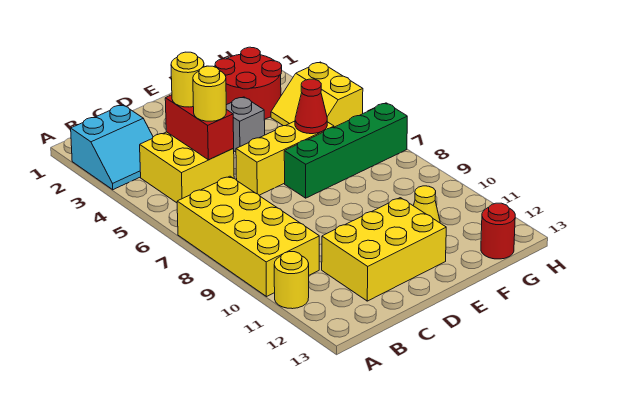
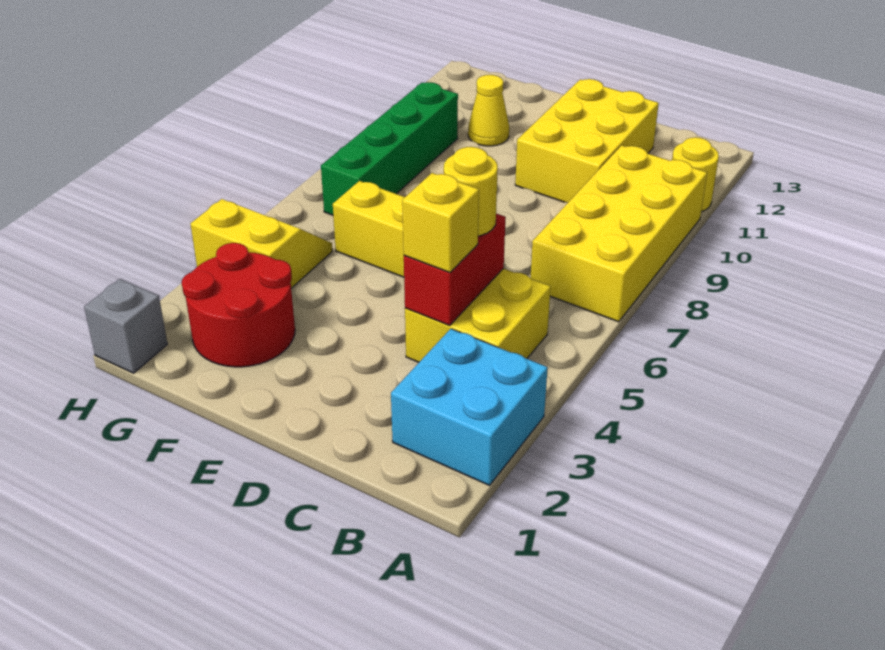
cyan 2x2 slope [71,105,153,190] -> cyan 2x2 brick [391,329,548,485]
yellow 1x1 round brick [171,52,204,107] -> yellow 1x1 brick [402,173,479,273]
yellow 2x3 brick [322,198,446,301] -> yellow 2x3 brick turned to [515,79,659,203]
grey 1x1 brick [226,97,265,152] -> grey 1x1 brick moved to [84,279,167,373]
green 1x4 brick [284,103,407,198] -> green 1x4 brick turned to [321,82,458,215]
red 1x1 cone [295,79,327,134] -> none
yellow 2x2 slope [271,62,363,127] -> yellow 2x2 slope turned to [191,199,332,288]
red 1x1 round brick [481,203,515,259] -> none

